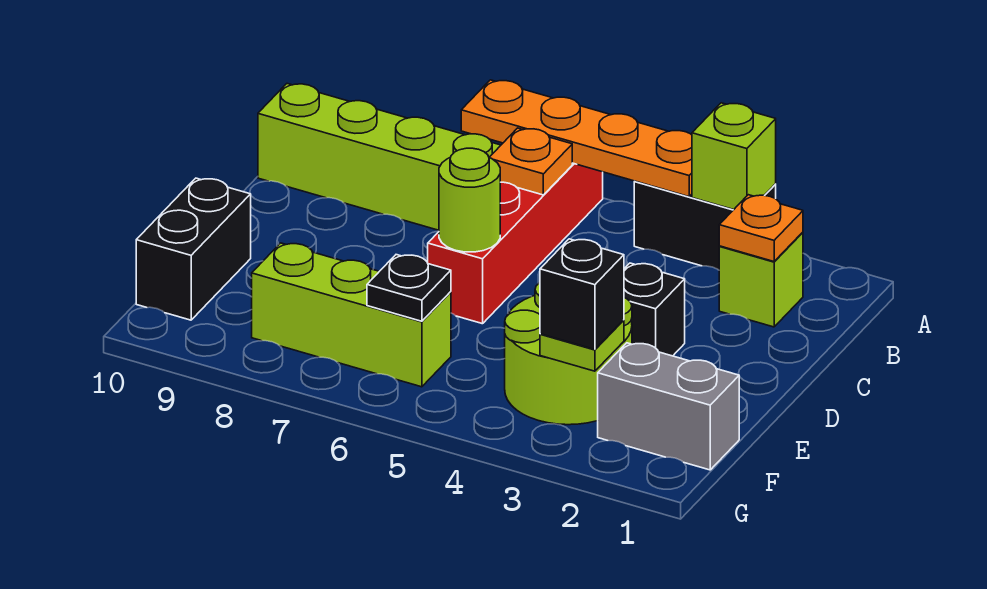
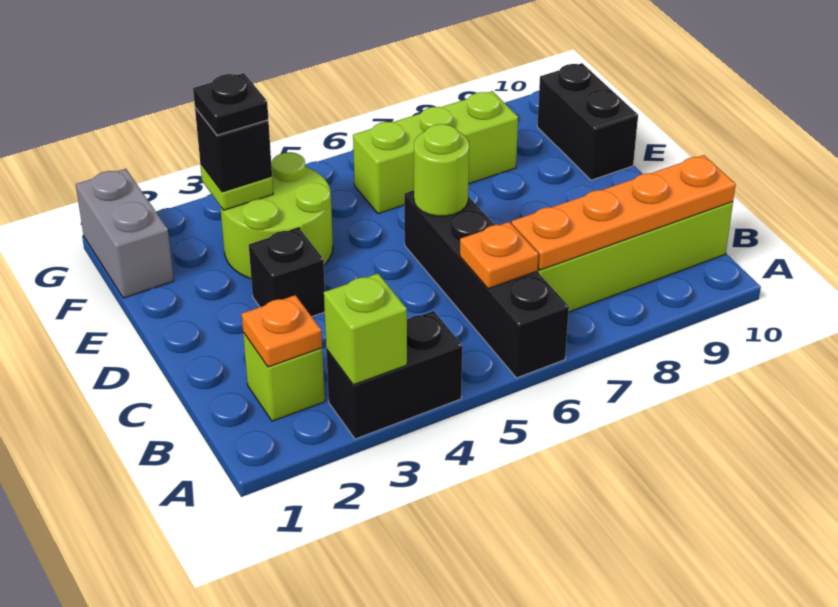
orange 1x4 plate [461,80,692,197] -> orange 1x4 plate moved to [512,155,736,270]
red 1x4 brick [428,163,603,324] -> black 1x4 brick [404,190,569,378]
grey 1x2 brick [598,343,739,470] -> grey 1x2 brick turned to [76,169,174,298]
black 1x1 plate [367,255,451,321] -> black 1x1 plate moved to [193,73,268,135]

